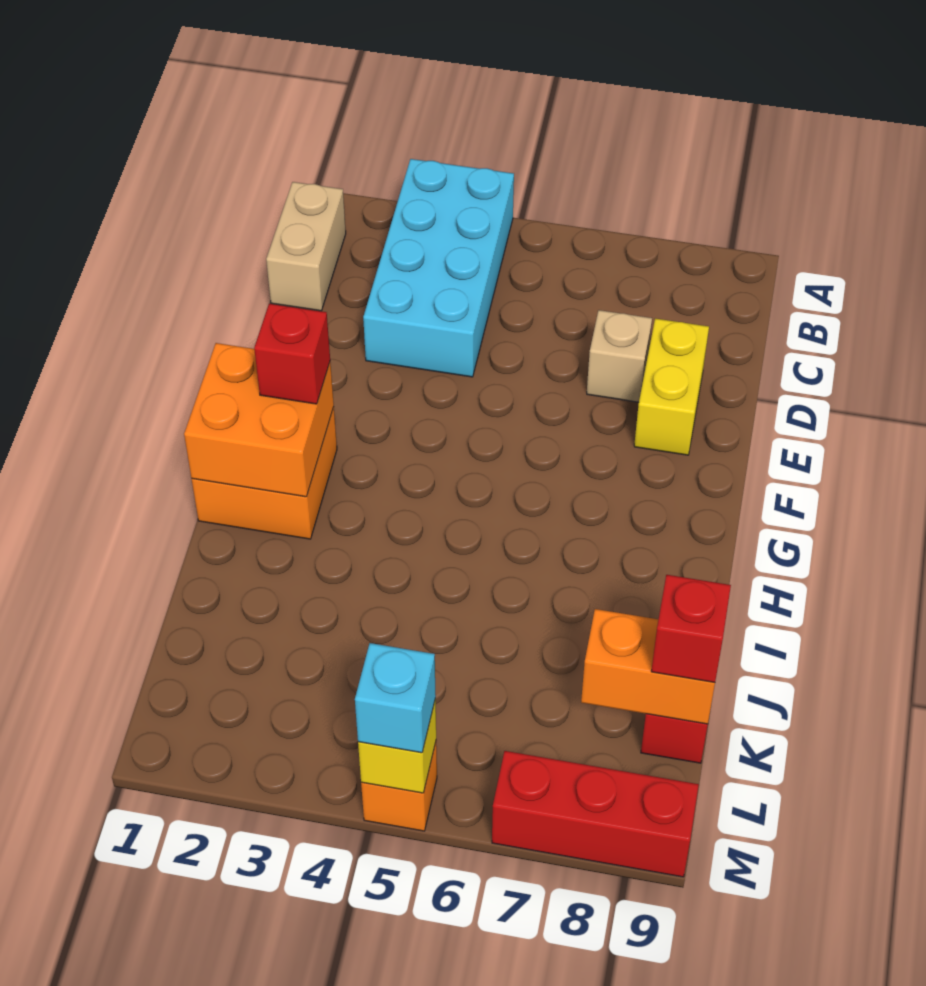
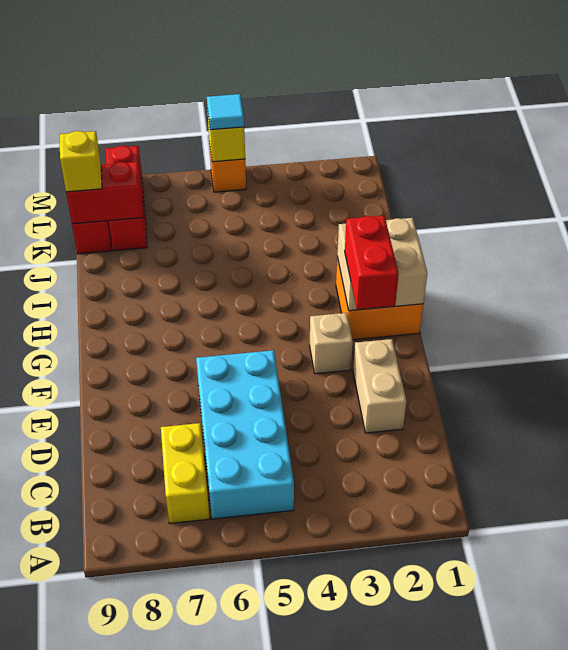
cyan 2x4 brick [363,159,514,377] -> cyan 2x4 brick moved to [196,350,294,519]
tan 1x2 brick [266,182,346,311] -> tan 1x2 brick moved to [353,339,407,433]
tan 1x1 brick [587,310,652,402] -> tan 1x1 brick moved to [310,313,353,374]
yellow 1x2 brick [634,318,709,455] -> yellow 1x2 brick moved to [161,423,210,523]
orange 2x2 brick [184,343,334,497] -> tan 2x2 brick [337,218,427,311]
red 1x1 brick [254,304,330,404] -> red 1x2 brick [345,215,399,310]
orange 1x2 brick [581,609,715,724] -> red 1x2 brick [66,162,144,224]
red 1x1 brick [651,575,731,682] -> yellow 1x1 brick [60,131,102,192]
cyan 1x1 brick [355,643,436,753] -> cyan 1x1 tile [207,94,244,130]
red 1x3 brick [492,751,699,877] -> red 1x3 brick turned to [105,146,147,251]

